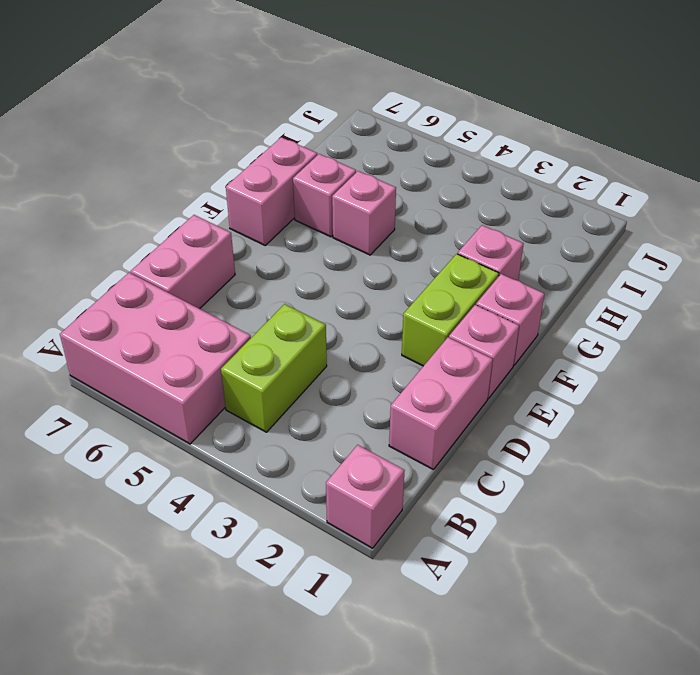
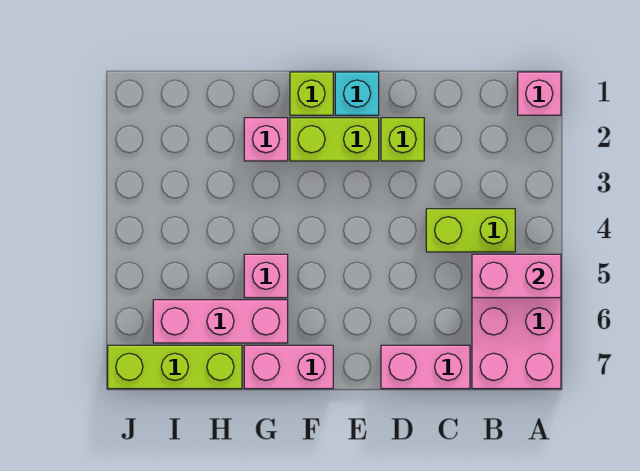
pink 1x2 brick [389,337,493,470] -> pink 1x2 brick moved to [472,254,561,298]
none -> lime 1x1 brick [381,118,424,161]
pink 1x1 brick [449,305,519,398] -> cyan 1x1 brick [335,72,379,115]
pink 1x1 brick [476,274,545,365] -> lime 1x1 brick [290,72,333,115]
pink 1x1 brick [293,154,356,237] -> pink 1x3 brick [153,300,288,343]
none -> lime 1x3 brick [108,345,242,389]

